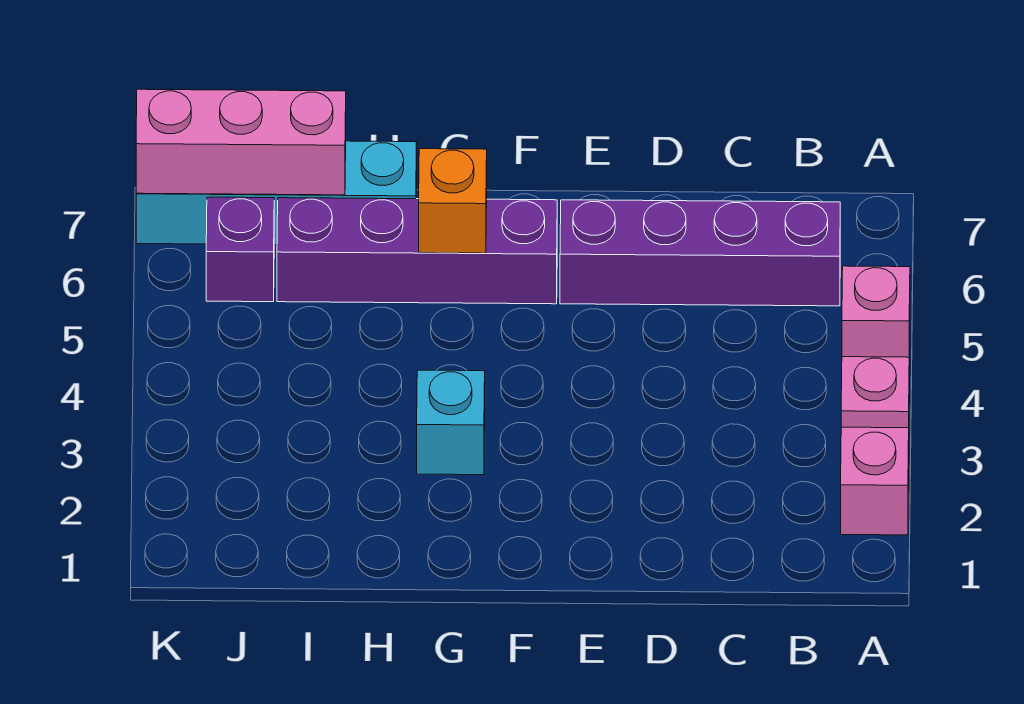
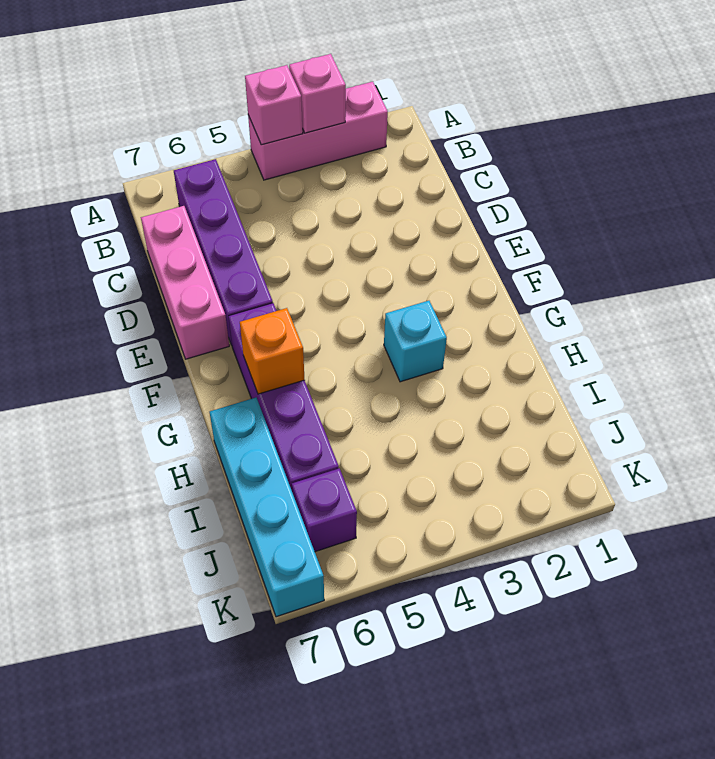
pink 1x1 plate [841,357,909,428] -> pink 1x1 brick [289,54,346,133]
pink 1x3 brick [136,89,346,195] -> pink 1x3 brick moved to [141,206,229,359]

